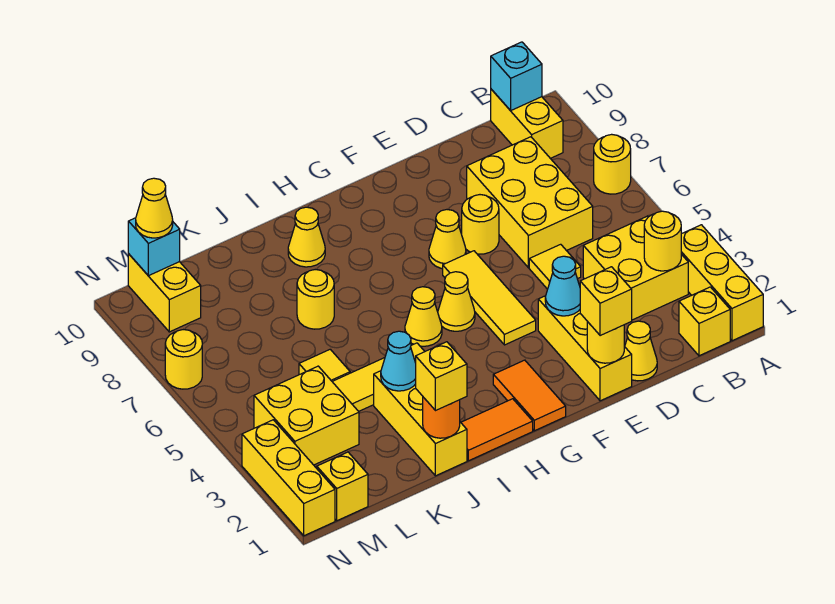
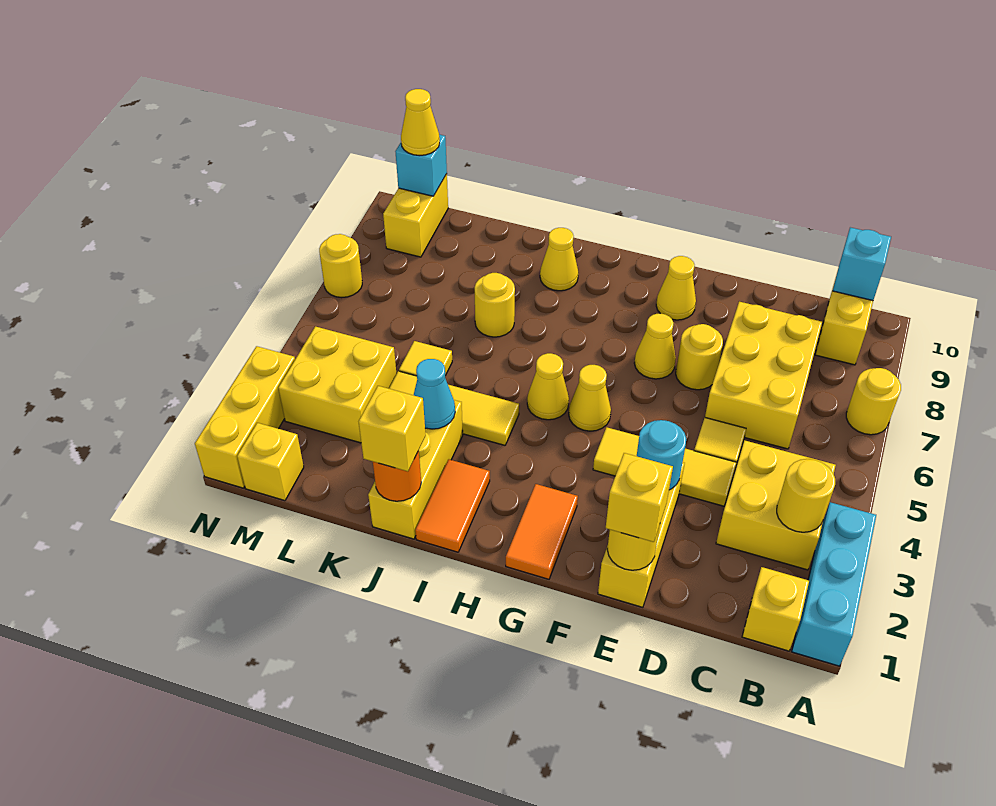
yellow 1x3 brick [681,225,763,341] -> cyan 1x3 brick [792,502,876,666]
yellow 1x1 cone [625,321,657,381] -> yellow 1x1 cone moved to [656,256,696,320]
cyan 1x1 cone [545,256,580,316] -> cyan 1x1 round brick [637,420,686,490]
yellow 1x3 tile [443,251,536,345] -> yellow 1x3 tile turned to [593,427,737,506]
orange 1x2 tile [461,399,533,461] -> orange 1x2 tile turned to [415,459,490,552]

